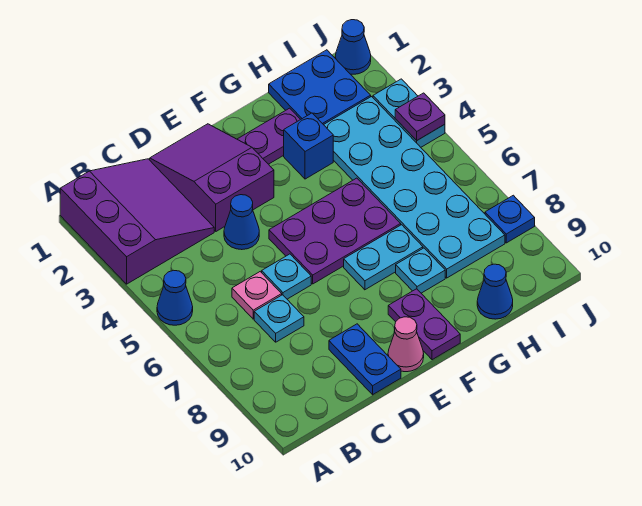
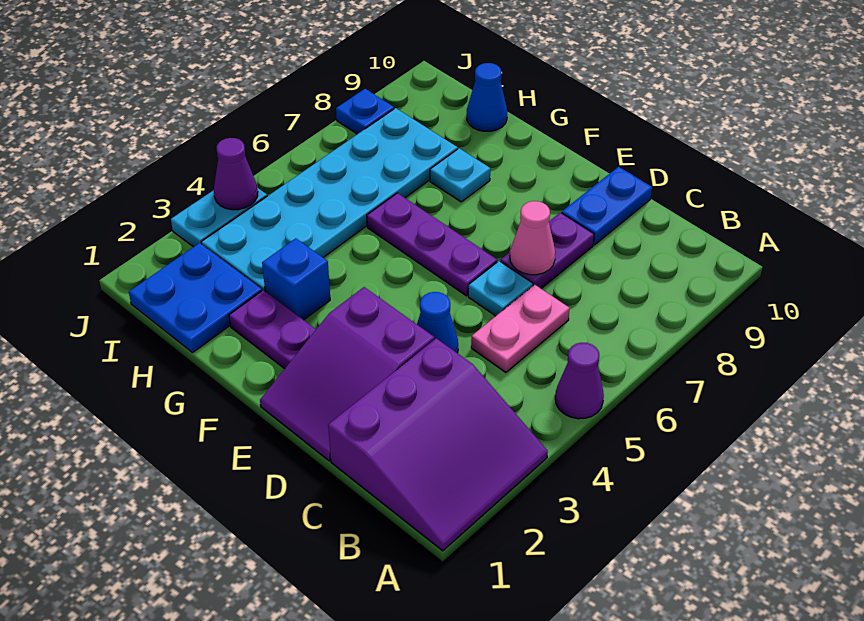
purple 3x3 slope [60,159,214,284] -> purple 3x3 slope turned to [328,338,548,551]
blue 1x1 cone [157,270,193,325] -> purple 1x1 cone [555,343,604,419]
pink 1x1 plate [232,272,282,319] -> pink 1x2 plate [471,285,570,372]
cyan 1x1 plate [254,295,304,342] -> none
purple 2x3 plate [269,178,401,284] -> purple 1x3 plate [367,193,497,296]
pink 1x1 cone [388,317,424,372] -> pink 1x1 cone moved to [510,201,555,275]
cyan 1x2 plate [344,225,423,290] -> none
purple 1x2 plate [388,289,460,360] -> purple 1x2 plate moved to [500,213,594,288]
blue 1x1 cone [335,20,371,74] -> none
purple 1x1 plate [395,93,445,140] -> purple 1x1 cone [214,138,258,210]

